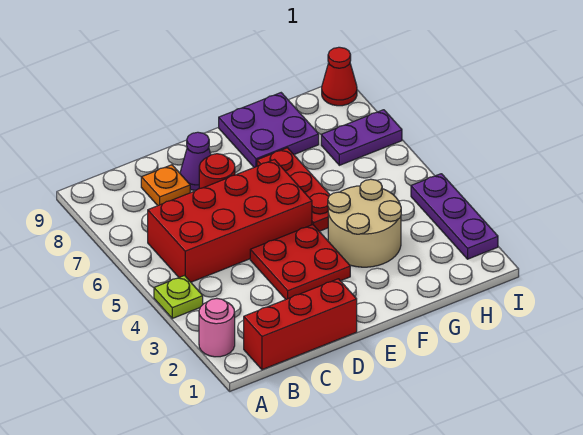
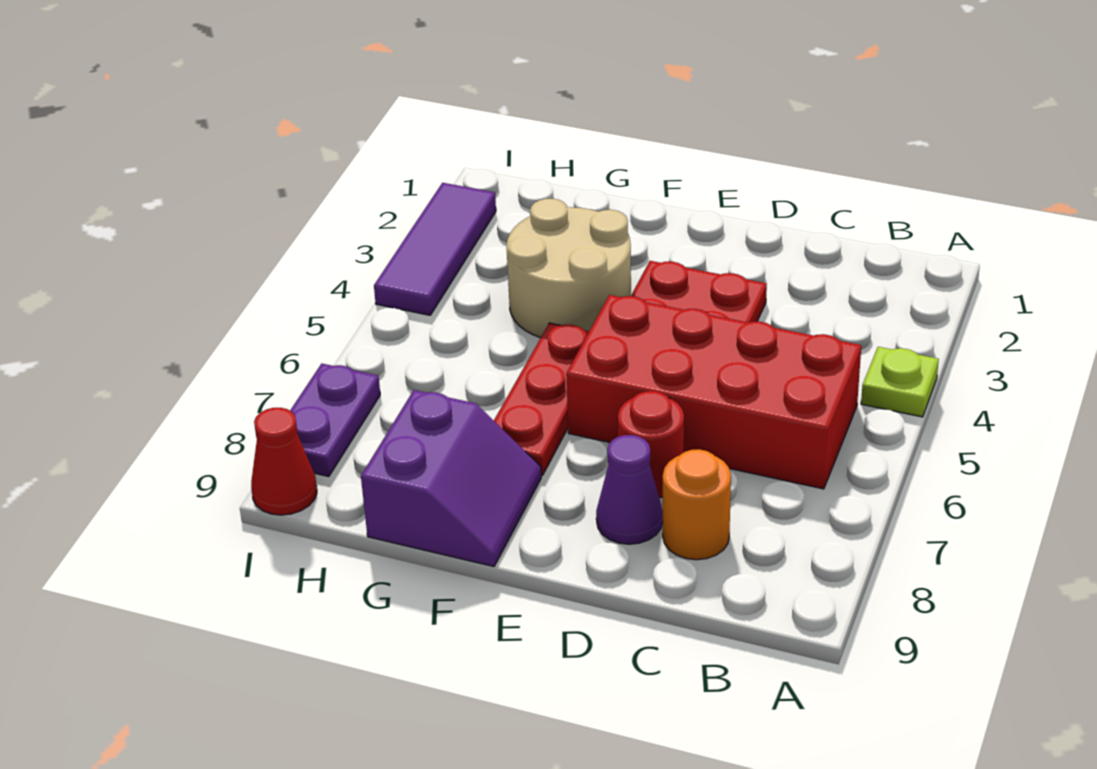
pink 1x1 round brick [199,298,235,357] -> none
red 1x3 brick [244,279,357,370] -> none
orange 1x1 plate [141,165,190,205] -> orange 1x1 round brick [663,449,731,560]
purple 2x2 plate [219,93,319,167] -> purple 2x2 slope [361,390,541,566]
purple 1x2 plate [321,110,402,165] -> purple 1x2 plate turned to [290,364,380,477]
purple 1x3 plate [411,174,498,259] -> purple 1x3 tile [374,183,496,315]

